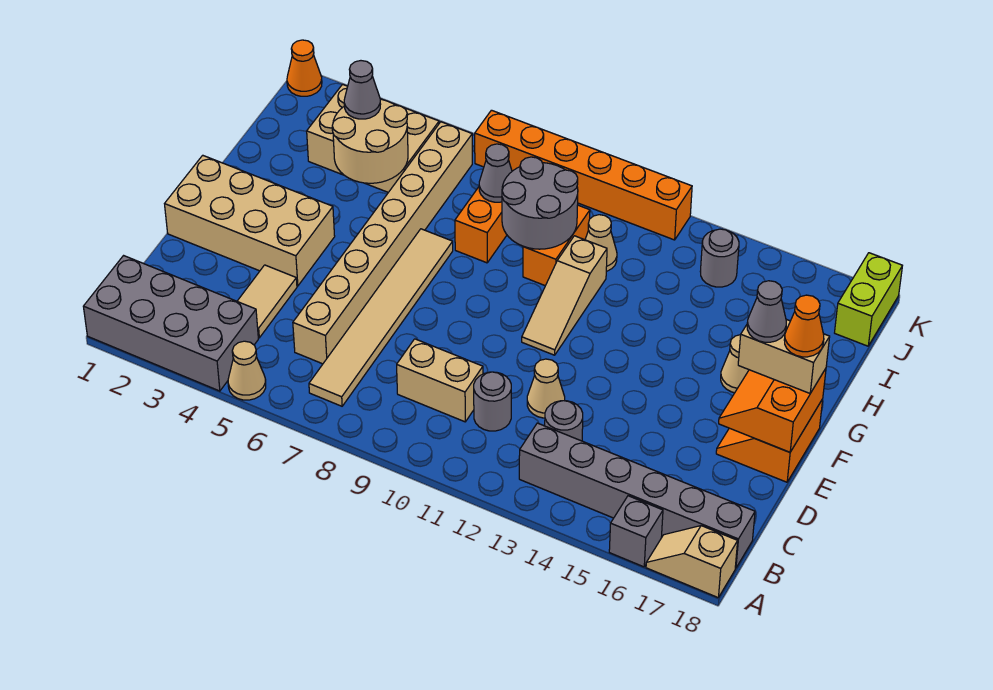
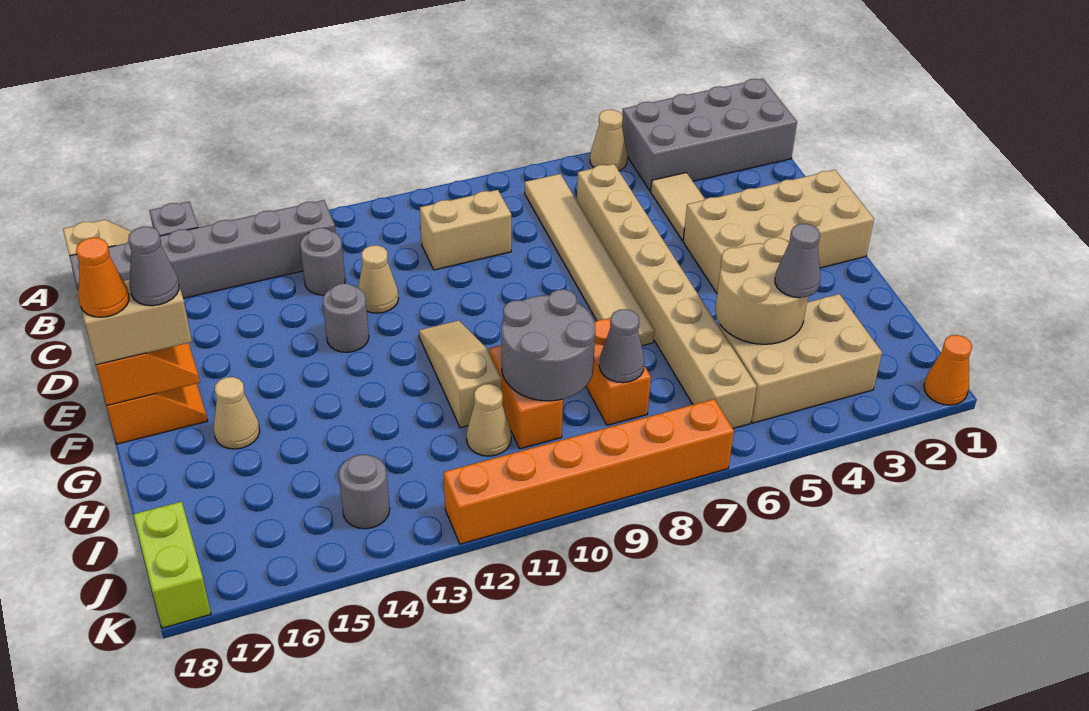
grey 1x1 round brick [474,372,511,431] -> grey 1x1 round brick moved to [323,283,369,352]

